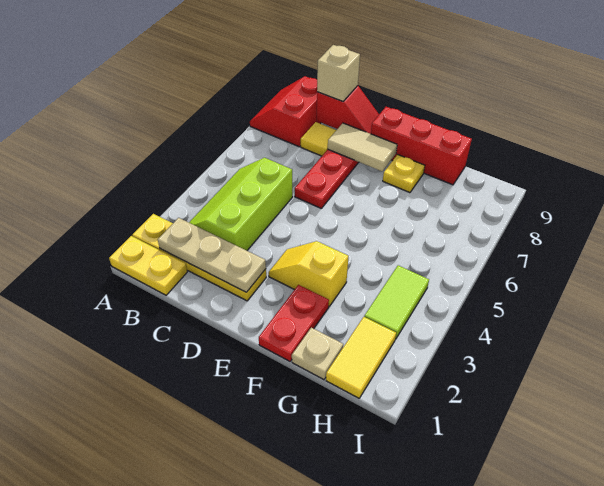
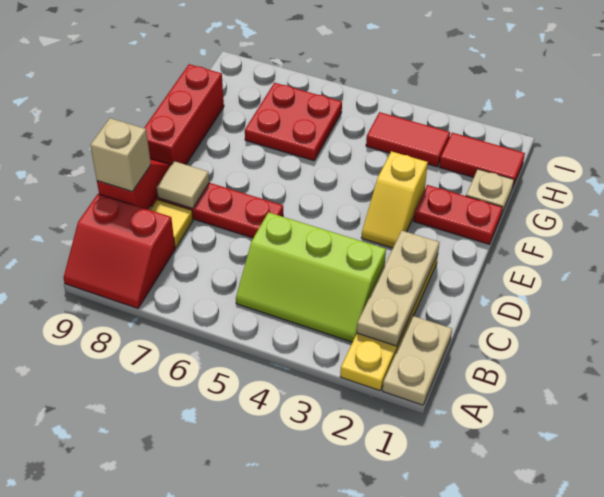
yellow 1x2 plate [109,236,187,295] -> tan 1x2 plate [382,316,452,405]
tan 1x2 tile [328,123,397,171] -> tan 1x1 tile [157,161,209,208]
yellow 1x1 plate [383,155,425,193] -> none
none -> red 2x2 plate [245,83,342,161]
yellow 1x2 tile [326,317,396,398] -> red 1x2 tile [439,133,525,187]
lime 1x2 tile [364,265,429,339] -> red 1x2 tile [366,112,450,167]

